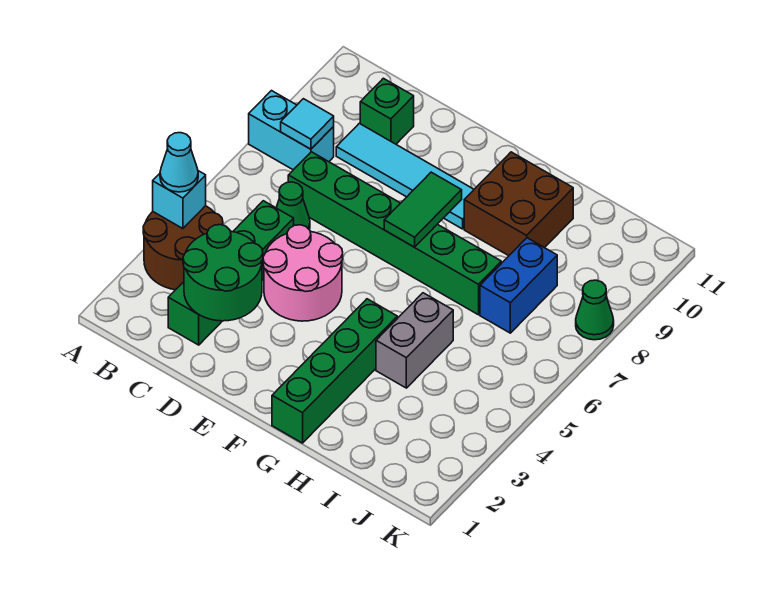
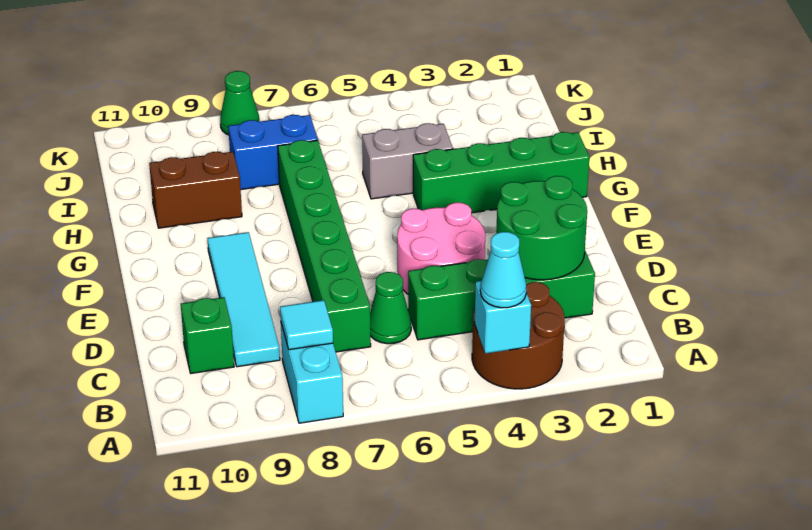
green 1x2 tile [384,172,462,247] -> none
brown 2x2 brick [464,152,573,256] -> brown 1x2 brick [149,152,242,228]

